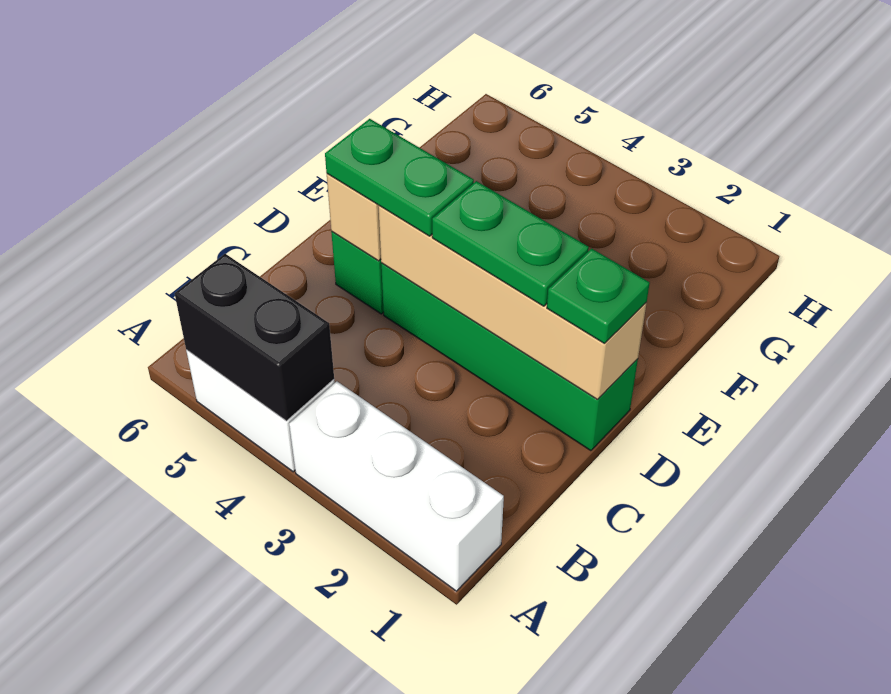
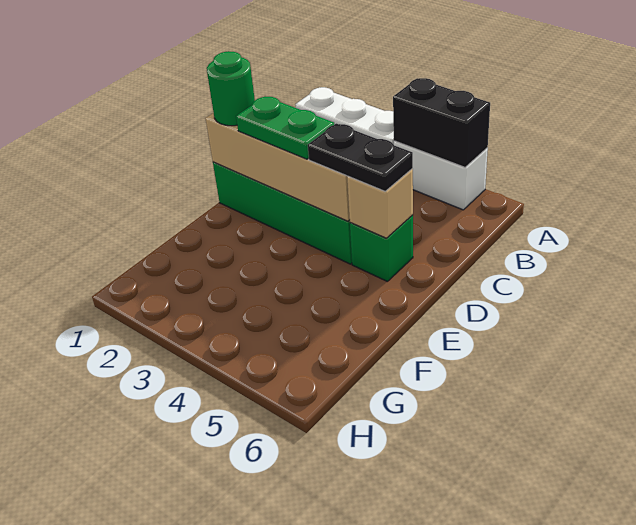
green 1x1 plate [547,248,650,344] -> green 1x1 round brick [207,51,255,126]
green 1x2 plate [325,119,474,236] -> black 1x2 plate [308,123,413,191]

